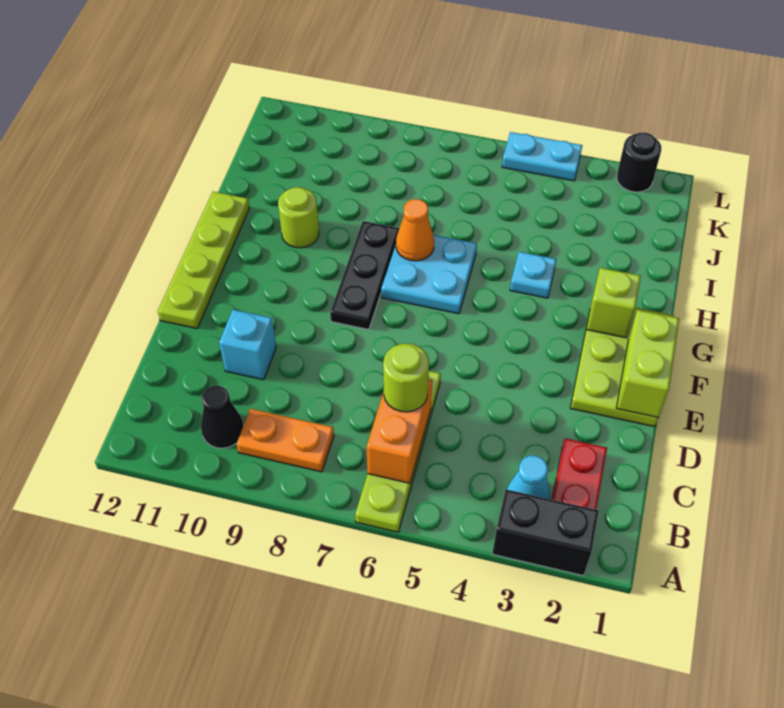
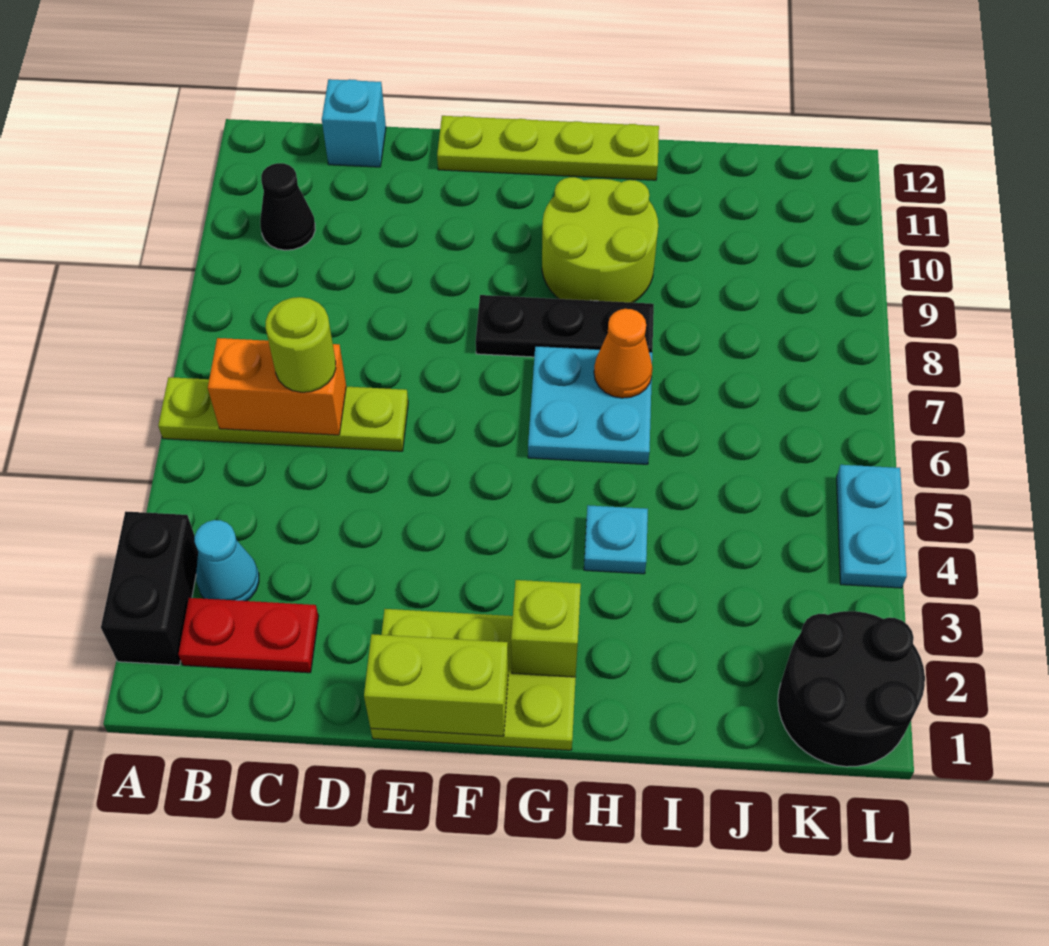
orange 1x2 plate [236,409,334,472] -> none
cyan 1x1 brick [219,310,276,380] -> cyan 1x1 brick moved to [322,79,386,167]
lime 1x1 round brick [278,187,319,248] -> lime 2x2 round brick [542,177,658,303]
black 1x1 round brick [617,133,661,192] -> black 2x2 round brick [778,611,925,767]

